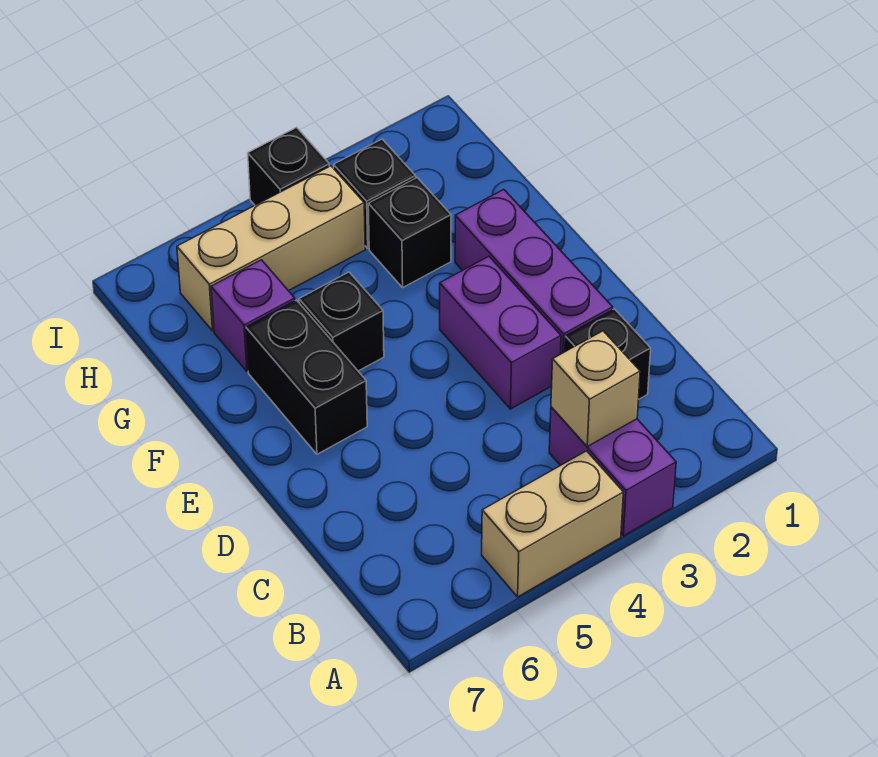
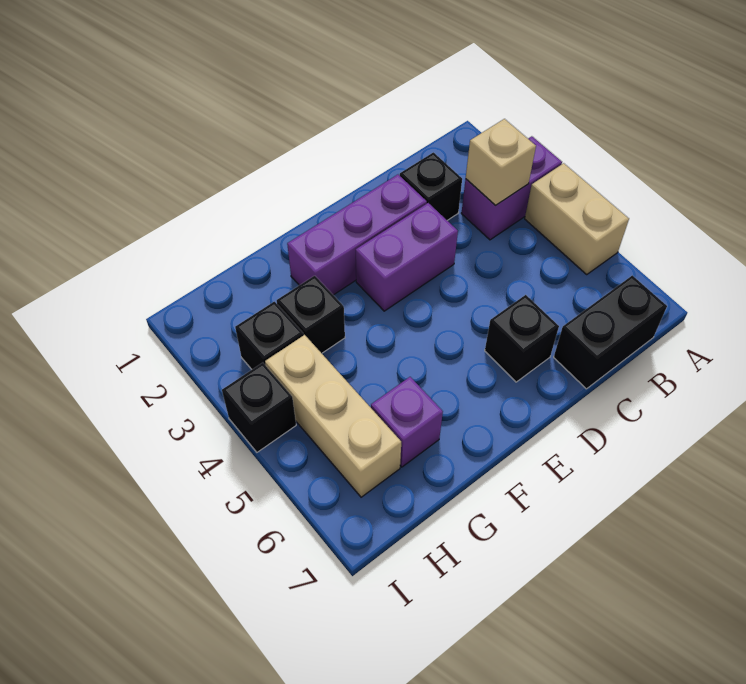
black 1x2 brick [246,300,367,454] -> black 1x2 brick moved to [554,275,667,389]
black 1x1 brick [299,272,384,371] -> black 1x1 brick moved to [485,295,559,382]

